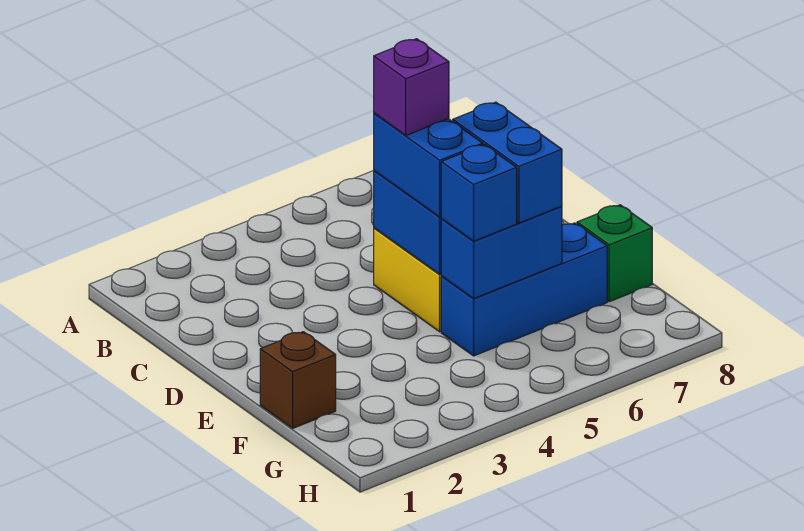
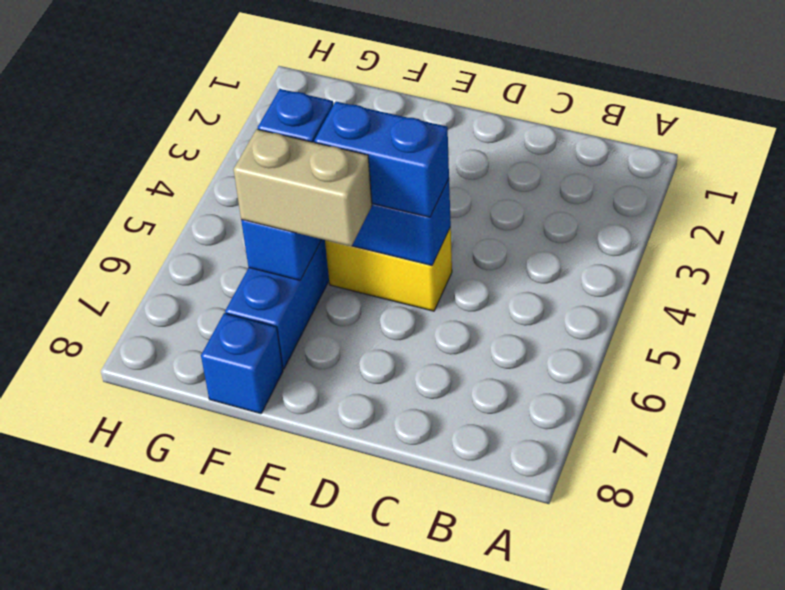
purple 1x1 brick [374,39,449,135] -> none
blue 1x2 brick [453,102,562,223] -> tan 1x2 brick [233,129,372,246]
brown 1x1 brick [260,332,336,428] -> none
green 1x1 brick [577,205,652,302] -> blue 1x1 brick [201,313,283,414]

